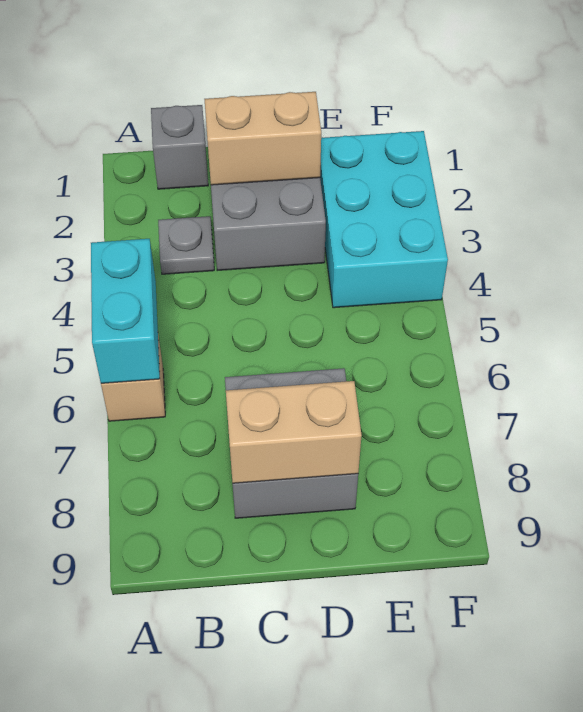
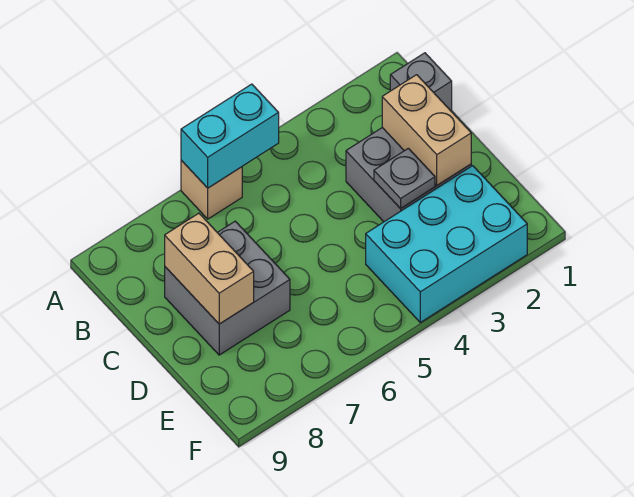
grey 1x1 plate [158,216,214,274] -> grey 1x1 plate moved to [374,148,435,209]

